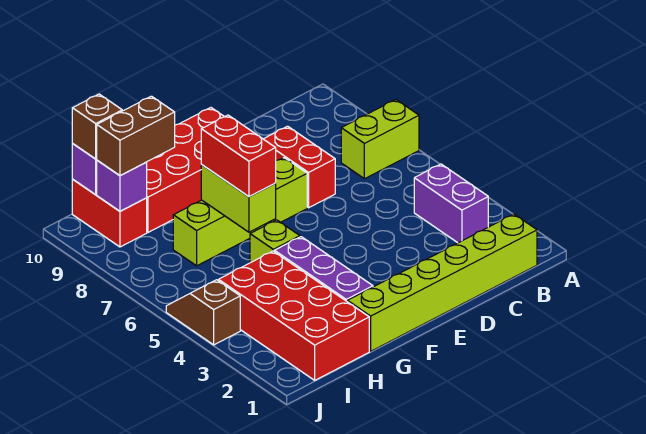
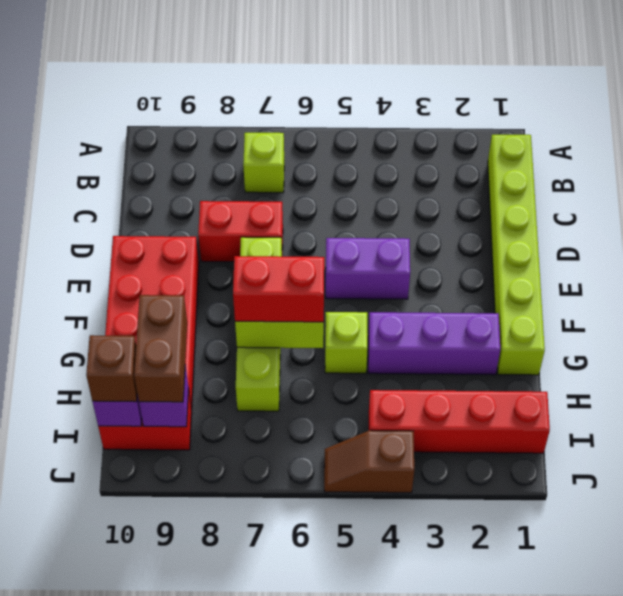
lime 1x2 brick [341,100,419,179] -> lime 1x1 brick [243,133,284,193]
purple 1x2 brick [414,164,488,243] -> purple 1x2 brick moved to [326,238,410,299]
red 2x4 brick [219,251,369,380] -> red 1x4 brick [369,390,550,453]

